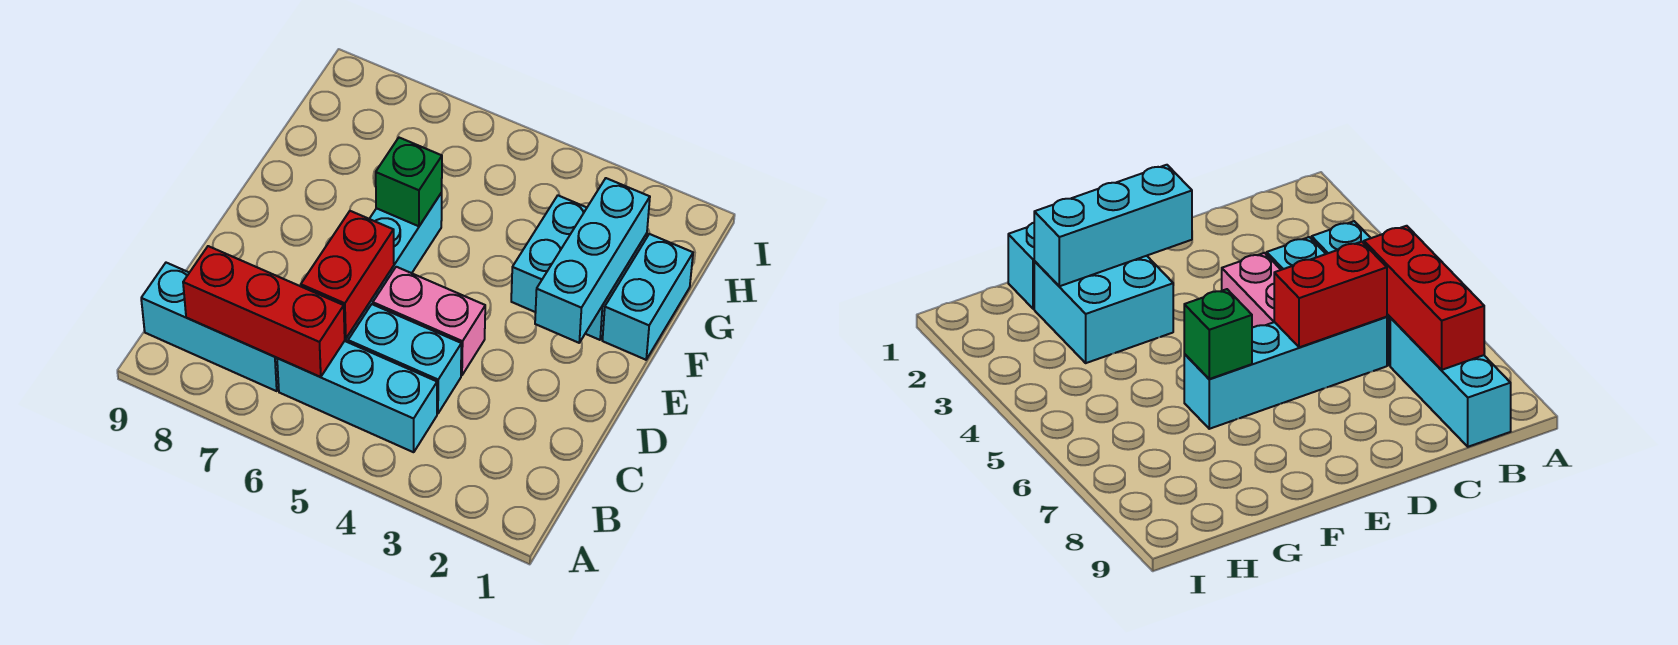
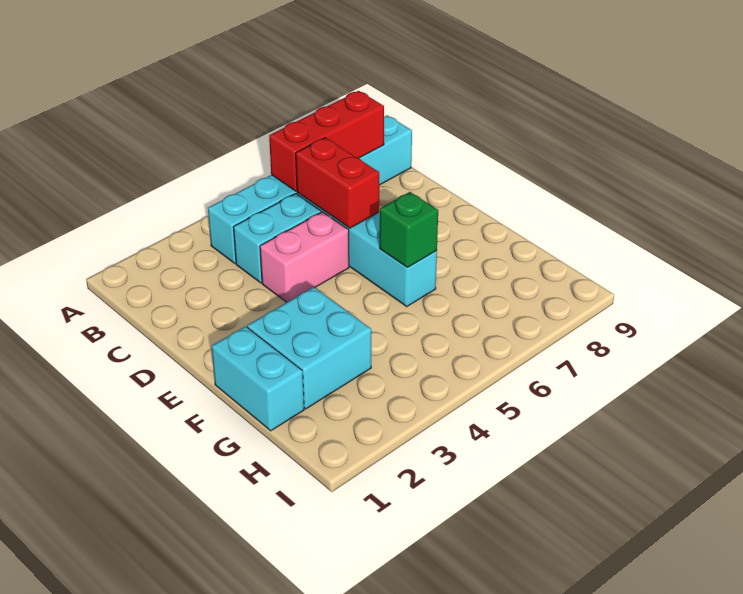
cyan 1x3 brick [535,178,650,343] -> none

